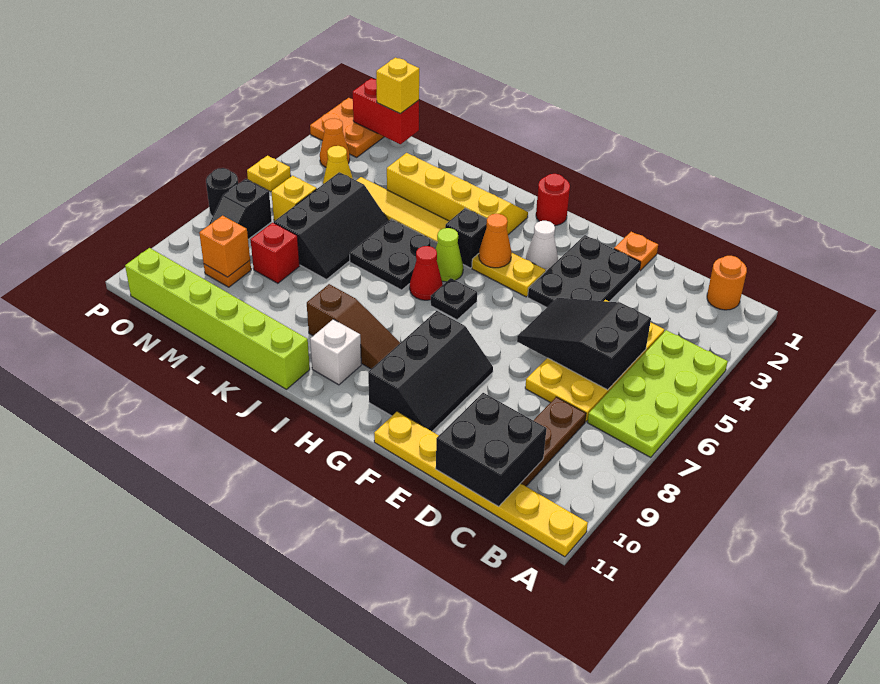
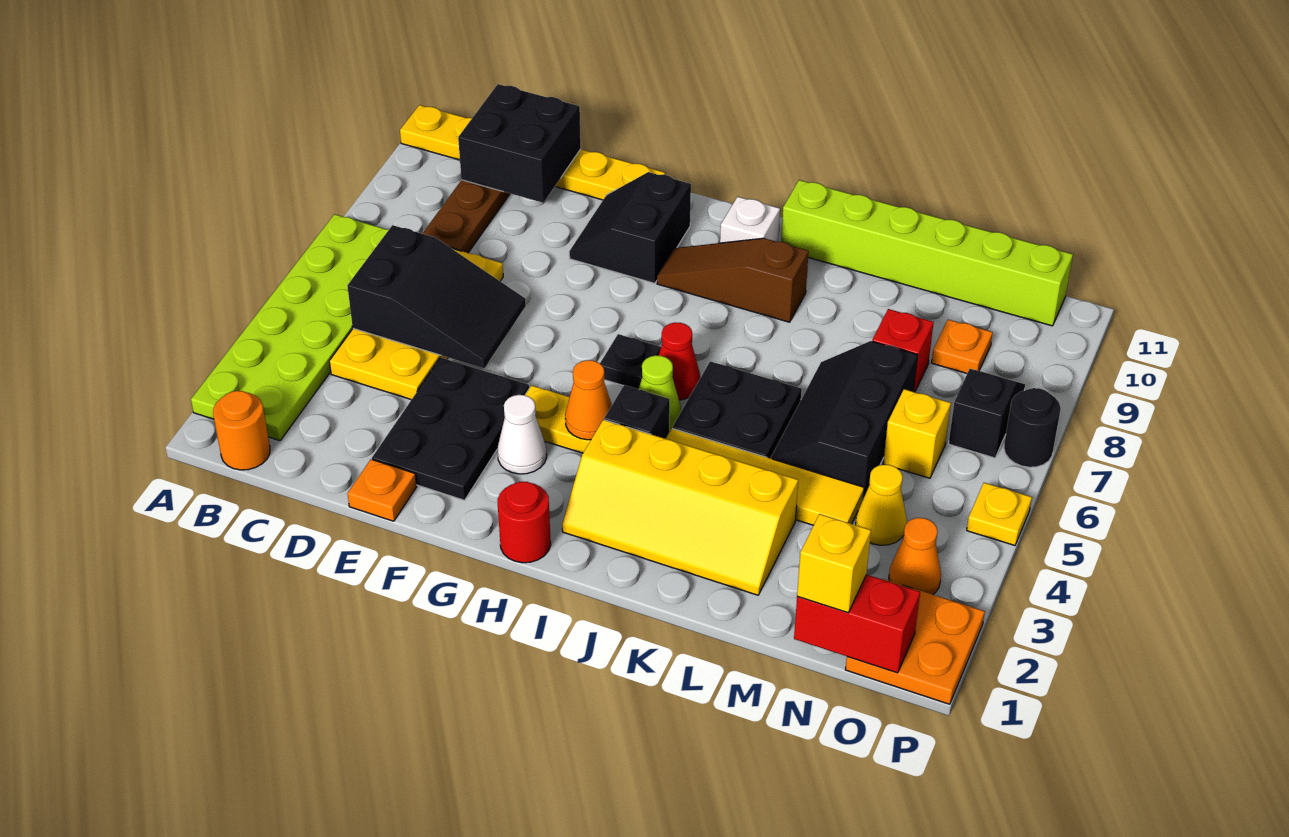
lime 2x4 plate [587,330,728,458] -> lime 2x6 plate [191,214,389,441]
black 2x3 slope [368,311,493,431] -> black 2x2 slope [569,172,691,283]
orange 1x1 brick [199,216,250,277] -> none

